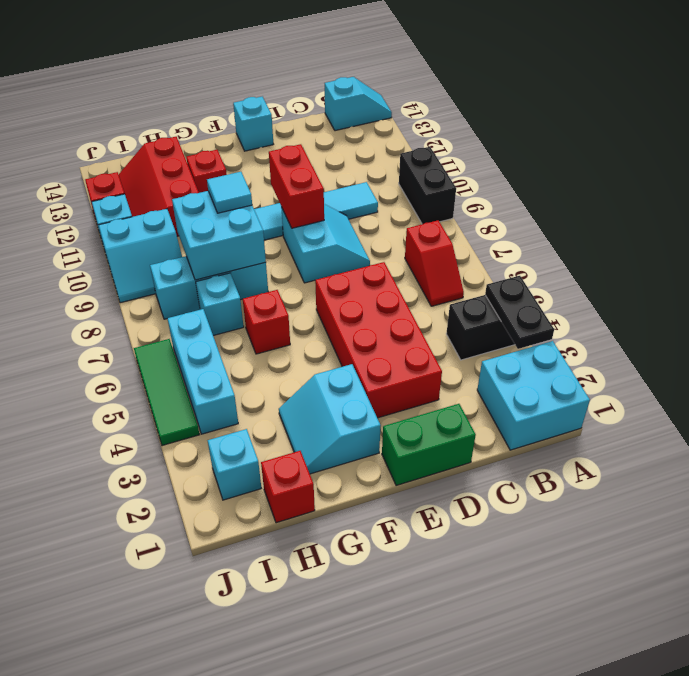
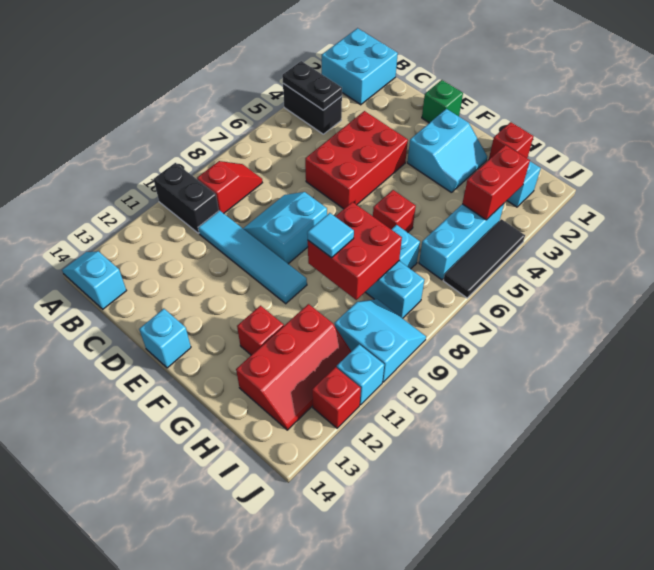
black 1x2 plate [485,276,554,349] -> black 1x2 plate turned to [282,61,342,110]
black 1x2 brick [399,147,456,224] -> black 1x2 brick turned to [153,163,219,233]
red 1x2 slope [405,220,464,306] -> red 1x2 slope moved to [197,161,262,213]
green 1x2 brick [382,404,476,486] -> green 1x1 brick [422,80,463,123]
red 2x4 brick [315,262,442,418] -> red 2x3 brick [305,111,408,209]
red 1x2 brick [269,144,324,228] -> red 1x2 brick moved to [462,145,530,220]
cyan 2x2 brick [172,191,266,280] -> red 2x2 brick [308,202,402,300]
green 1x3 tile [134,339,199,446] -> black 1x3 tile [443,219,525,298]

